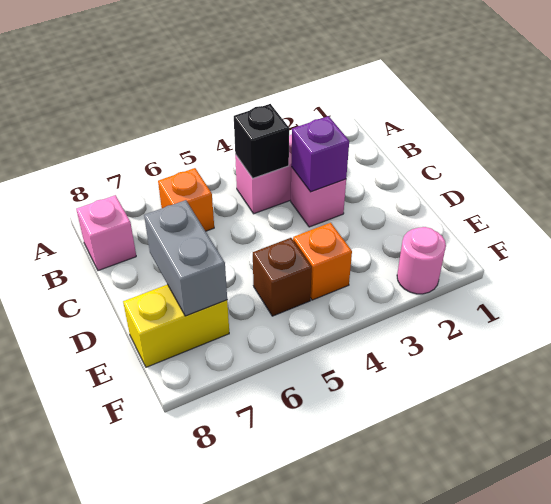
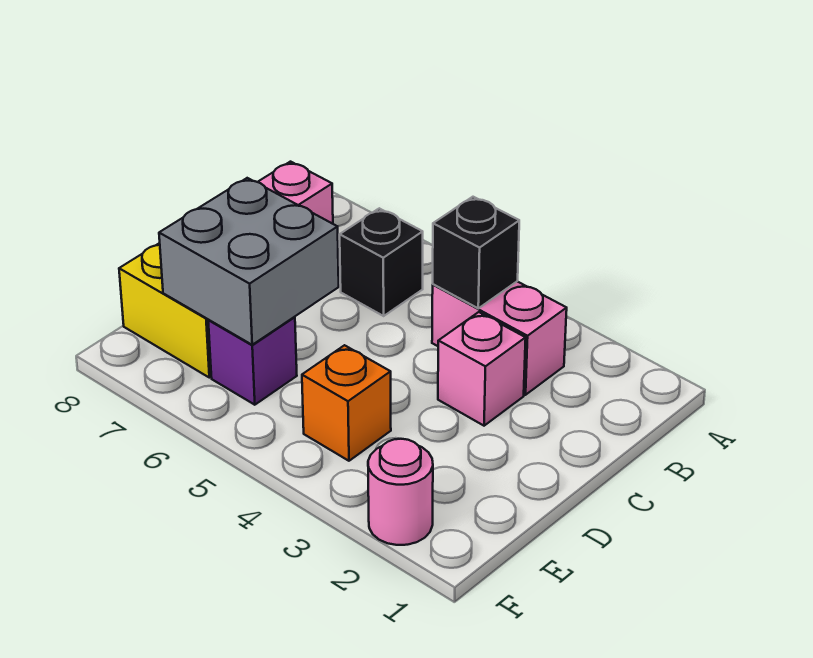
orange 1x1 brick [158,168,214,231] -> black 1x1 brick [340,208,423,316]
purple 1x1 brick [291,116,349,192] -> purple 1x1 brick moved to [208,317,297,405]
grey 1x2 brick [144,200,227,316] -> grey 2x2 brick [159,178,339,345]
brown 1x1 brick [253,238,312,316] -> none

